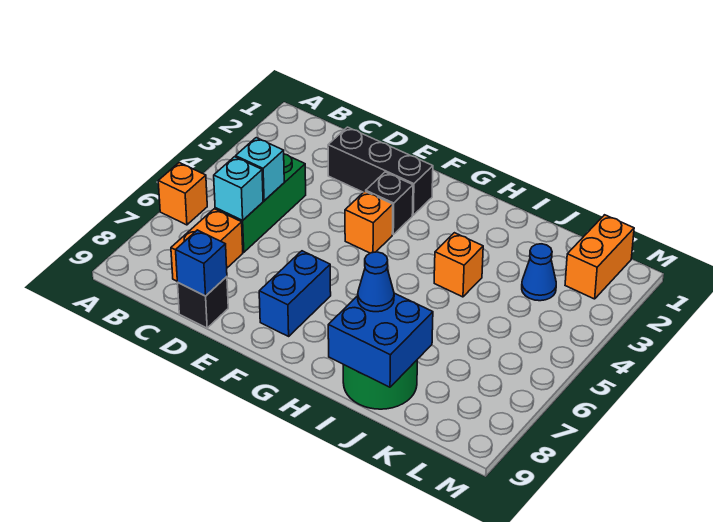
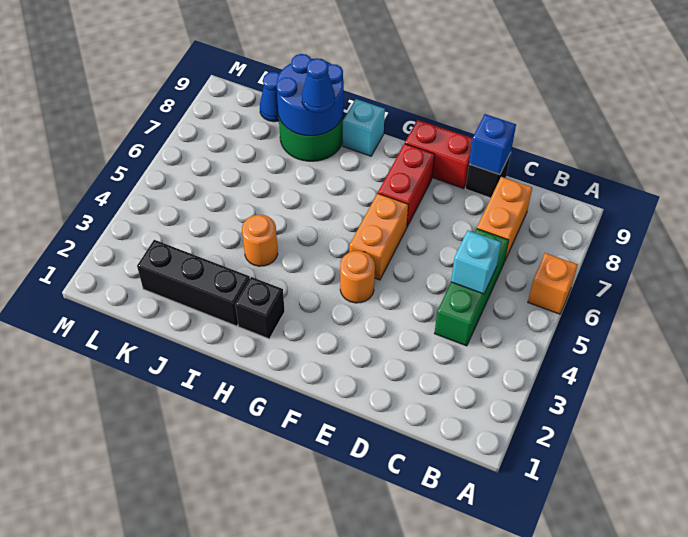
cyan 1x1 brick [214,157,263,220] -> cyan 1x1 brick moved to [343,99,385,156]
black 1x3 brick [328,127,433,215] -> black 1x3 brick moved to [137,240,250,326]
none -> red 1x2 brick [405,120,473,189]
black 1x1 brick [366,172,413,234] -> black 1x1 brick moved to [235,277,285,339]
orange 1x1 brick [345,191,393,253] -> orange 1x1 round brick [340,251,375,303]
blue 1x2 brick [259,251,331,336] -> red 1x2 brick [378,144,435,226]
orange 1x1 brick [434,233,483,297] -> orange 1x1 round brick [242,215,278,266]
blue 2x2 brick [328,293,433,387] -> blue 2x2 round brick [276,54,344,136]
blue 1x1 cone [522,244,556,301] -> blue 1x1 cone moved to [260,72,279,122]
orange 1x2 brick [565,215,634,299] -> orange 1x2 brick moved to [349,193,408,280]

